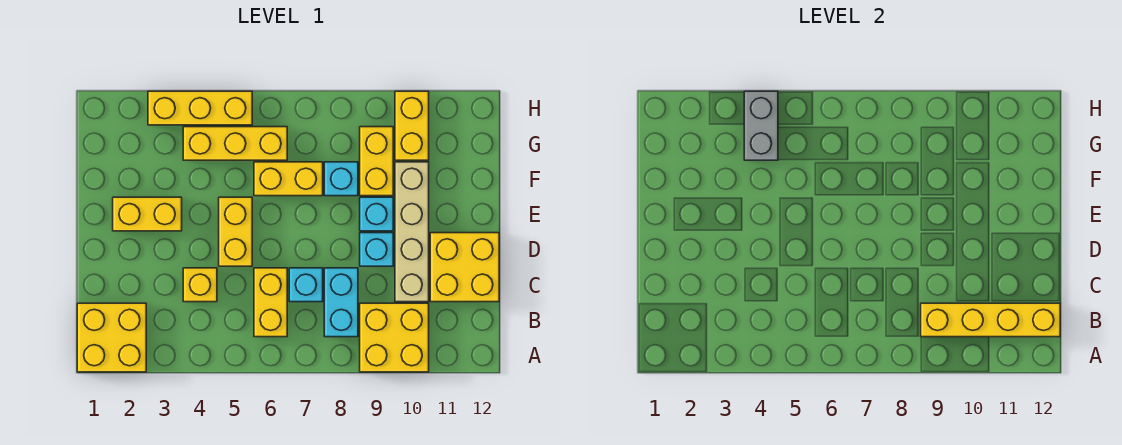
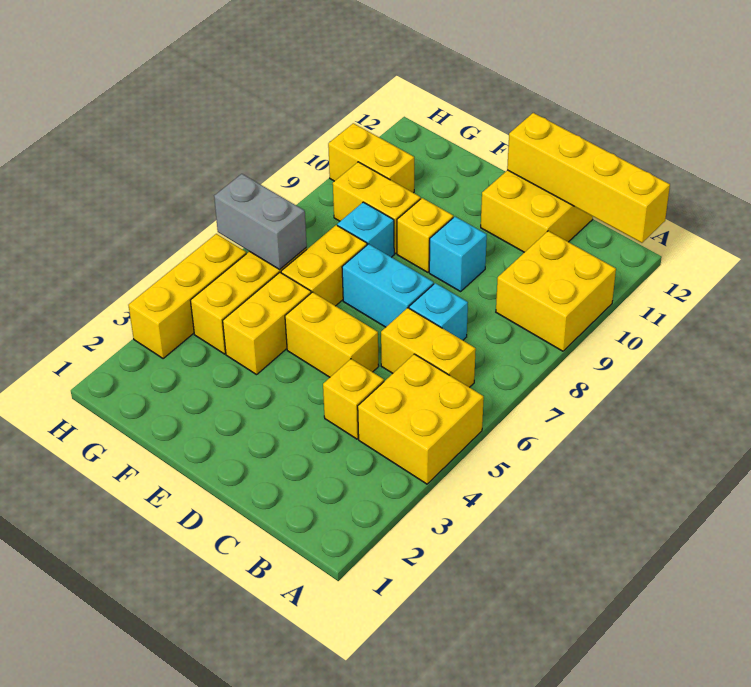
yellow 2x2 brick [77,303,146,372] -> yellow 2x2 brick moved to [358,354,484,484]
cyan 1x2 brick [324,268,358,337] -> cyan 1x2 brick moved to [342,244,434,327]
yellow 1x4 brick [921,303,1060,337] -> yellow 1x4 brick turned to [507,113,670,243]
tan 1x4 brick [395,162,429,302] -> none
yellow 1x2 brick [113,197,182,231] -> yellow 1x2 brick moved to [223,272,311,375]
cyan 1x1 brick [360,197,393,231] -> yellow 1x1 brick [397,198,453,272]
grey 1x2 brick [744,91,778,160] -> grey 1x2 brick moved to [214,174,307,269]

